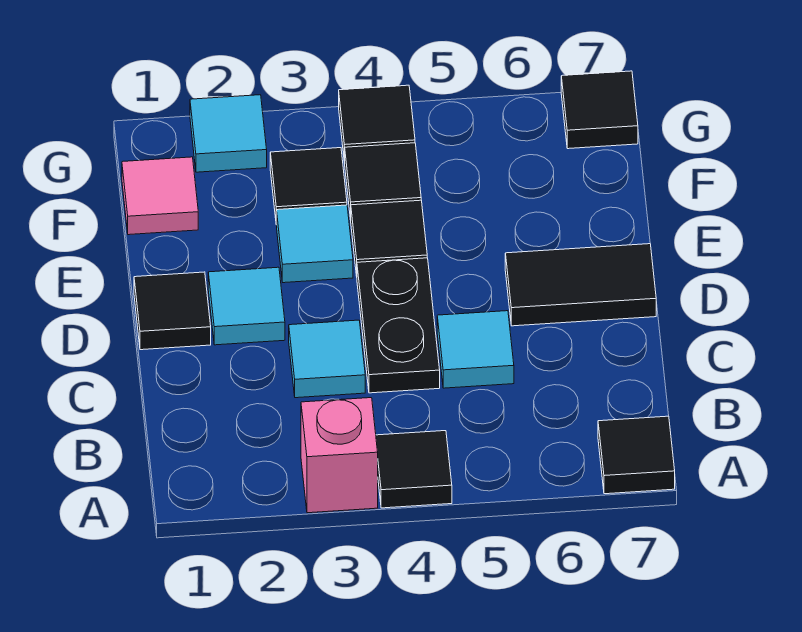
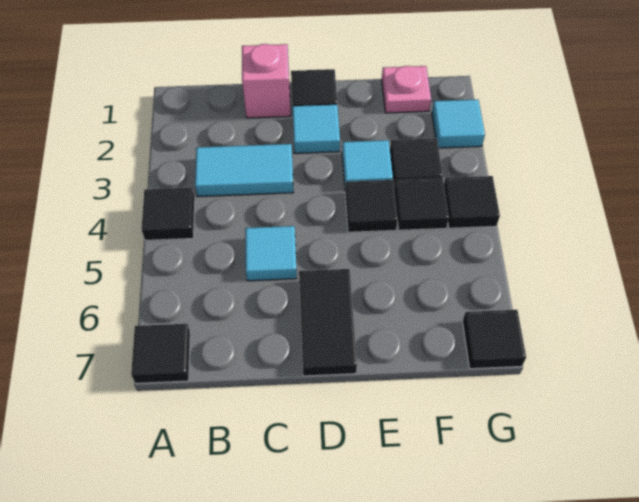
pink 1x1 brick [301,398,378,513] -> pink 1x1 brick moved to [242,44,291,118]
cyan 1x1 tile [289,320,365,398] -> cyan 1x2 tile [195,144,293,197]
black 1x2 plate [357,258,440,393] -> none
pink 1x1 tile [122,157,198,235] -> pink 1x1 plate [382,66,431,113]

